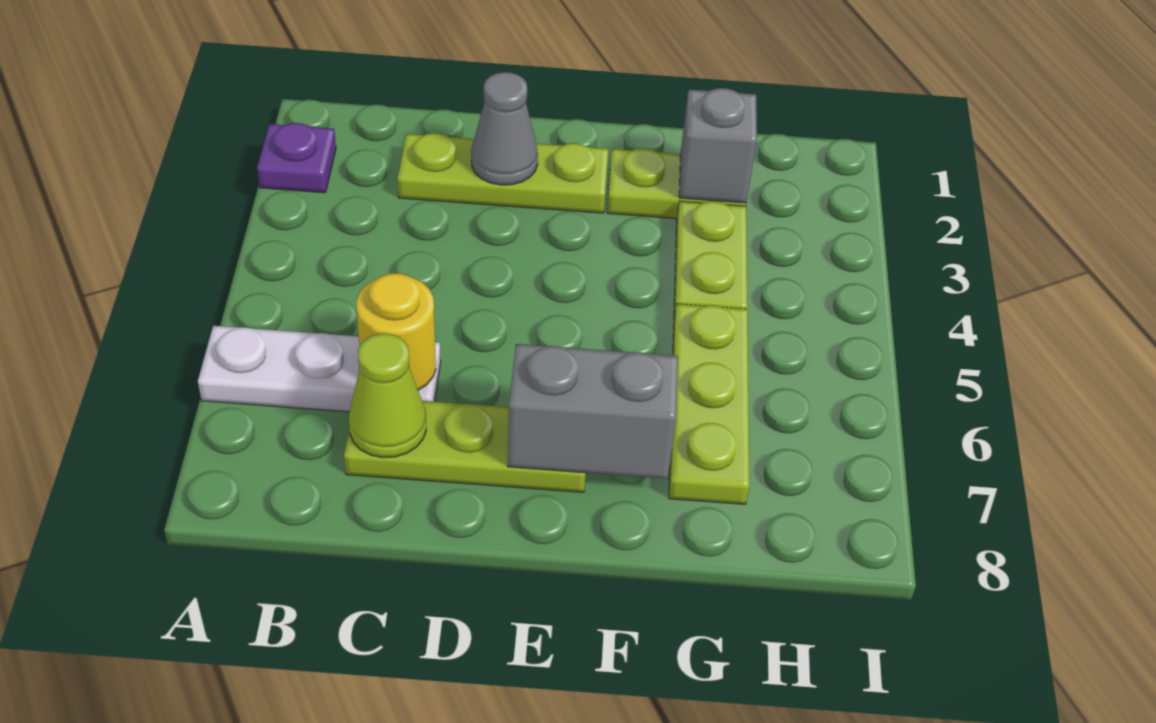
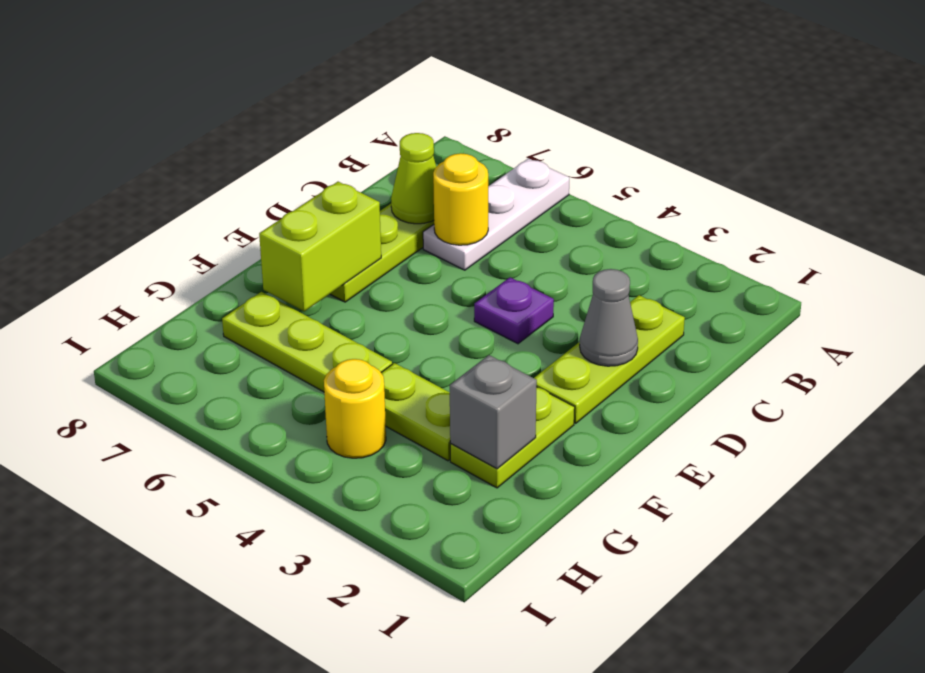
purple 1x1 plate [257,123,336,193] -> purple 1x1 plate moved to [474,277,554,344]
grey 1x2 brick [508,344,678,479] -> lime 1x2 brick [259,182,381,311]
none -> yellow 1x1 round brick [324,359,386,458]

